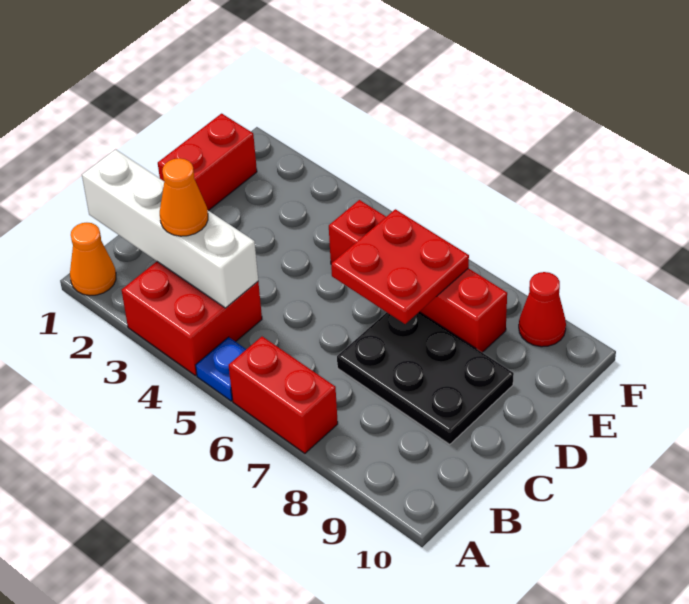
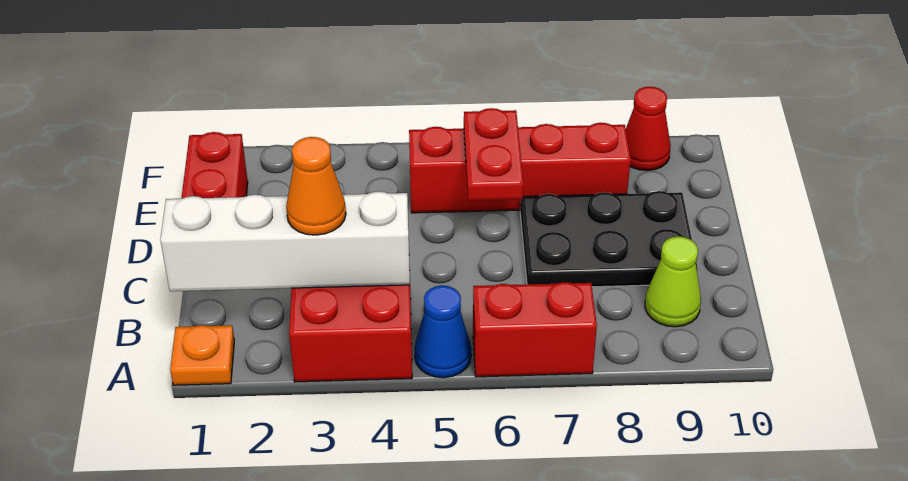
orange 1x1 cone [70,223,116,296] -> orange 1x1 plate [170,325,234,385]
blue 1x1 plate [196,337,246,401] -> blue 1x1 cone [414,285,471,378]
none -> lime 1x1 cone [645,236,701,327]
red 2x2 plate [331,209,469,324] -> red 1x2 plate [464,108,523,201]

